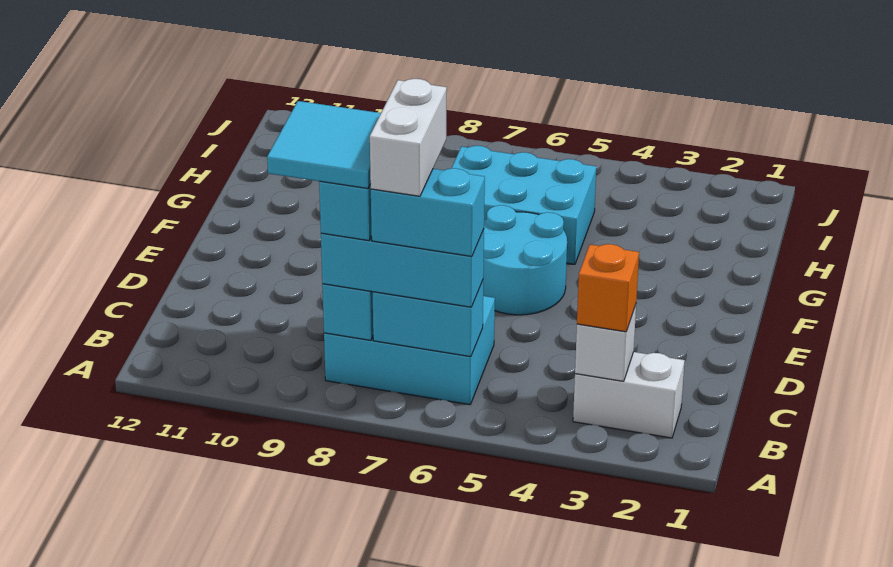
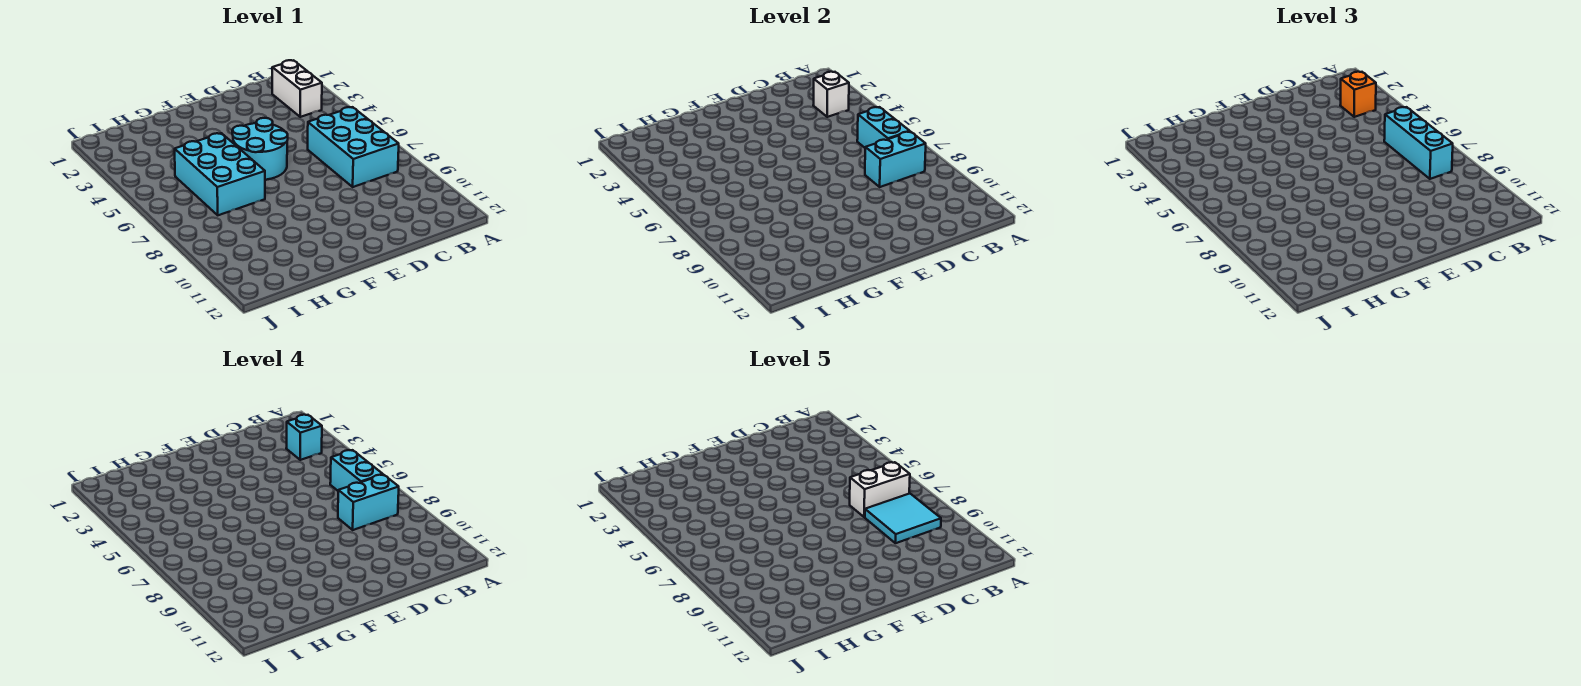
none -> cyan 1x1 brick [286,415,322,460]

